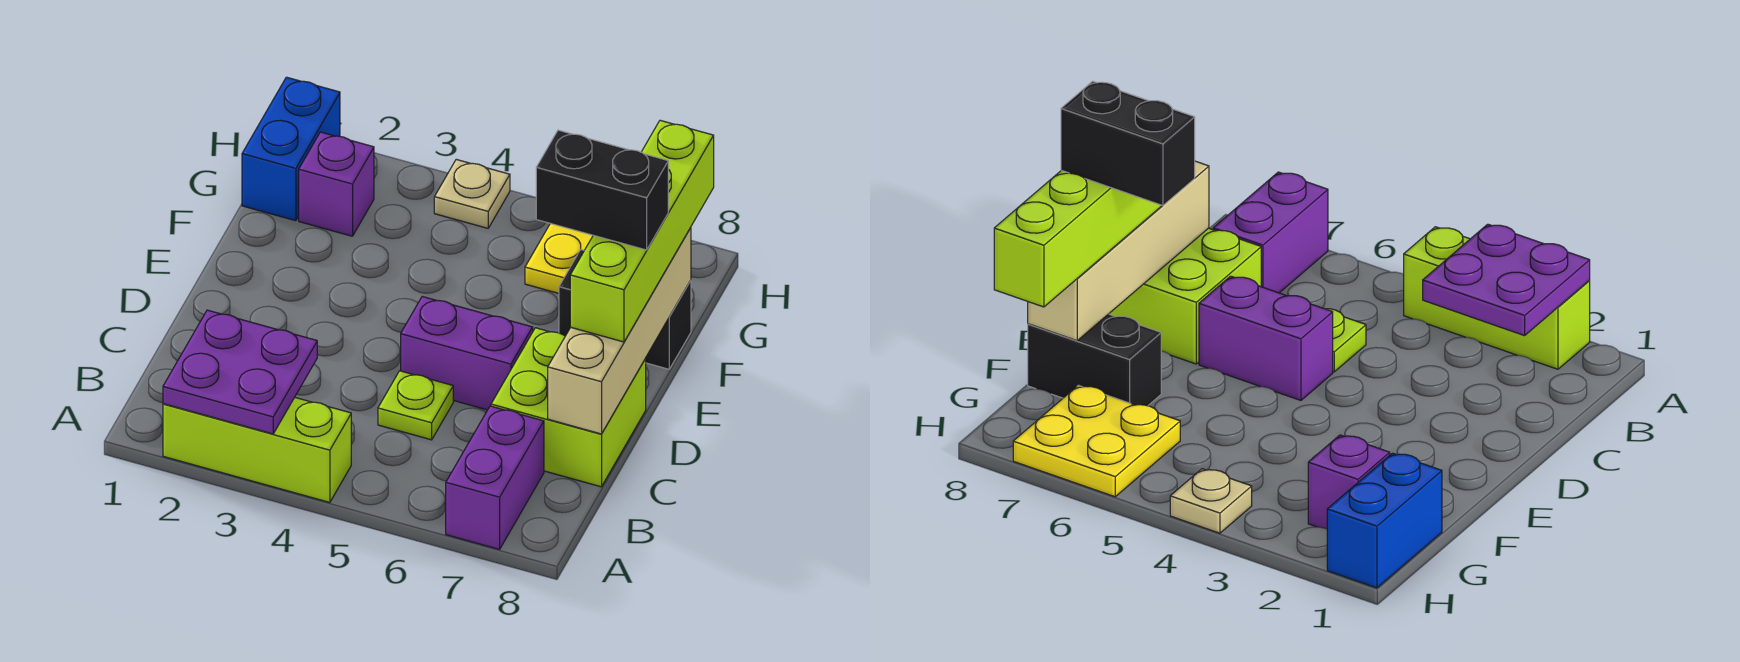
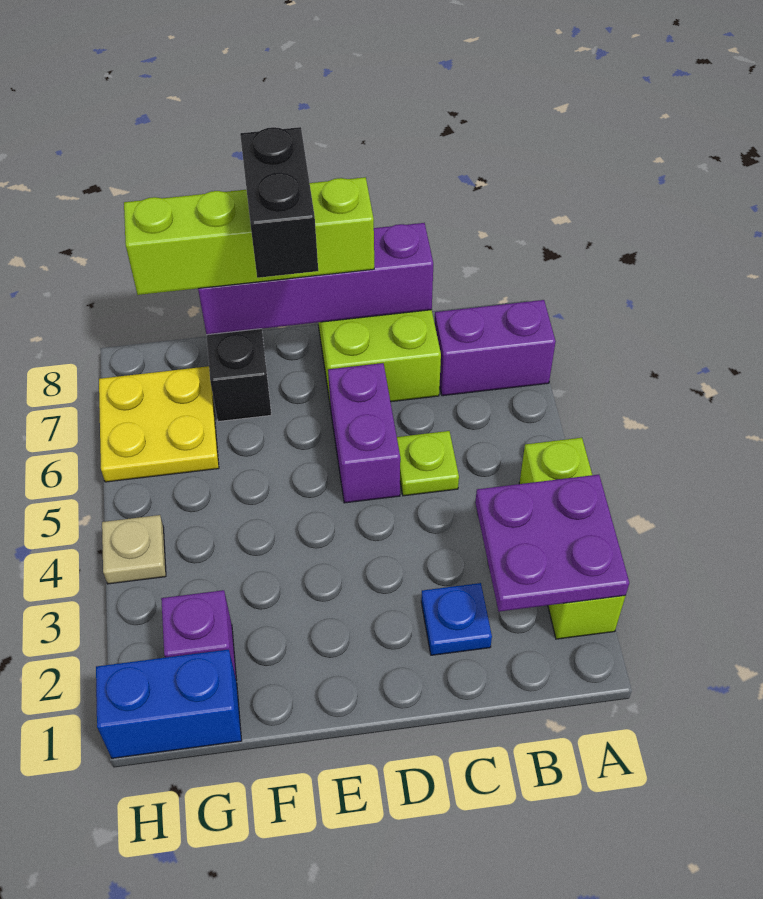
none -> blue 1x1 plate [421,583,492,655]
tan 1x4 brick [548,228,691,434] -> purple 1x4 brick [198,223,433,335]

